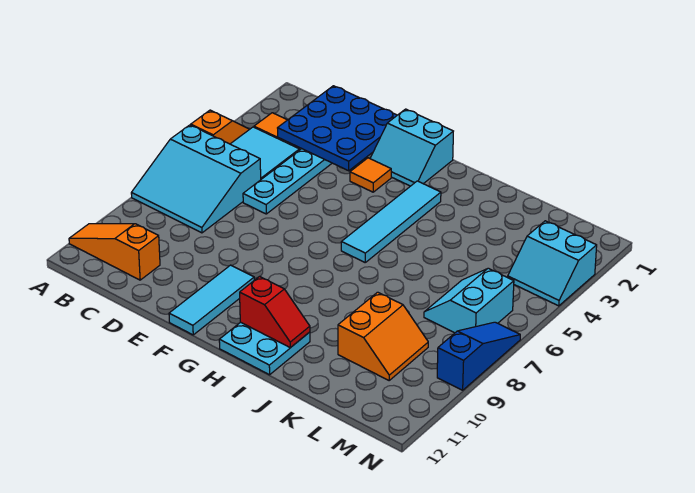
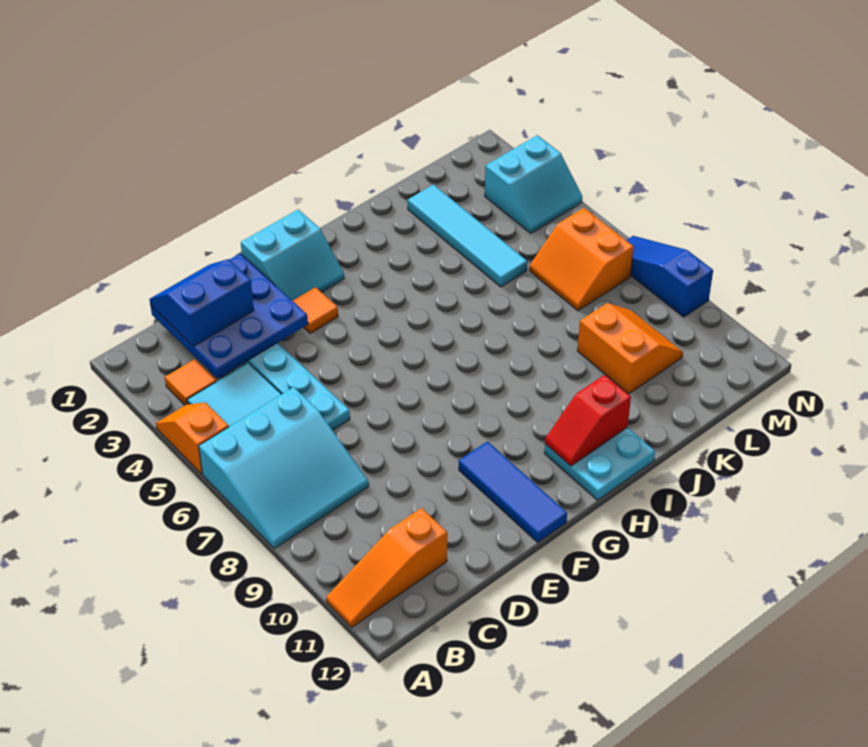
none -> blue 2x2 slope [149,259,254,347]
cyan 1x3 tile [169,265,254,335] -> blue 1x3 tile [459,441,567,542]
cyan 1x4 tile [341,181,441,262] -> cyan 1x4 tile moved to [408,185,527,287]
red 1x2 slope [240,276,310,348] -> red 1x2 slope turned to [545,375,631,466]
cyan 2x2 slope [424,268,514,333] -> orange 2x2 slope [529,208,634,311]

